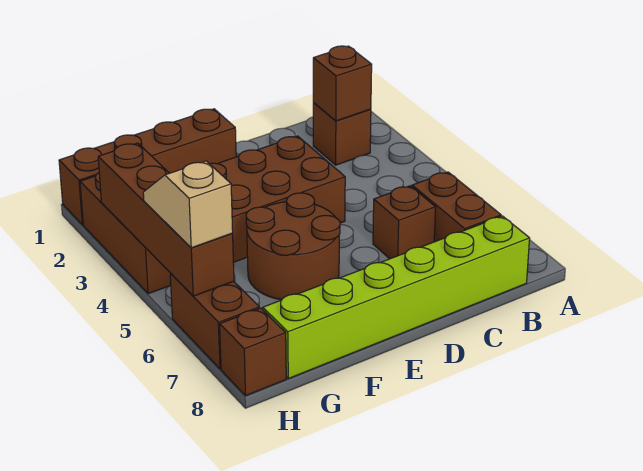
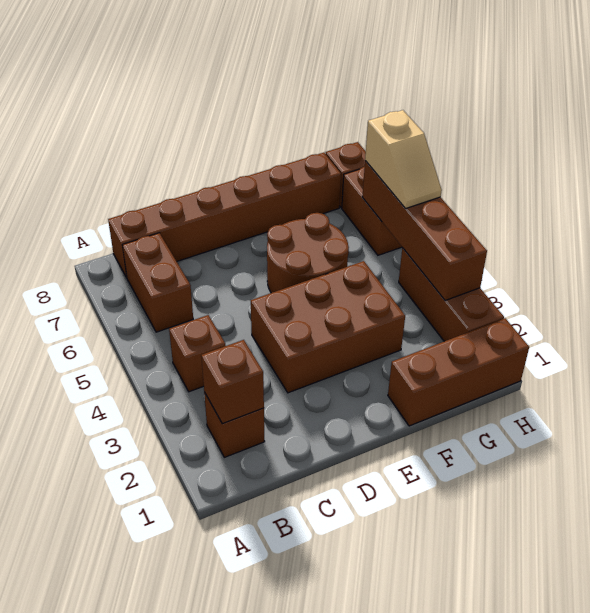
lime 1x6 brick [263,216,530,379] -> brown 1x6 brick [108,153,341,278]
brown 1x1 brick [373,186,436,259] -> brown 1x1 brick moved to [169,315,226,392]
brown 1x4 brick [59,109,236,225] -> brown 1x3 brick [388,318,529,426]

